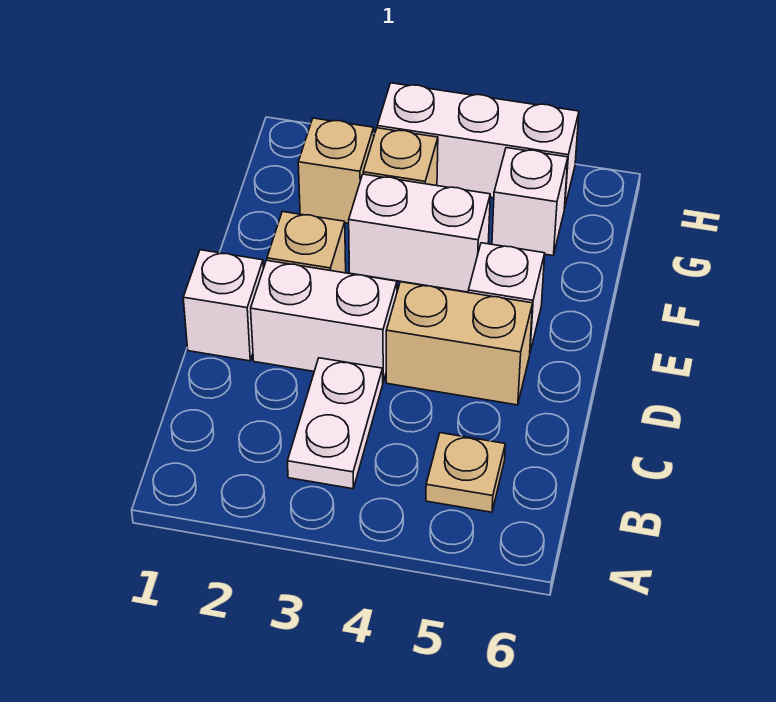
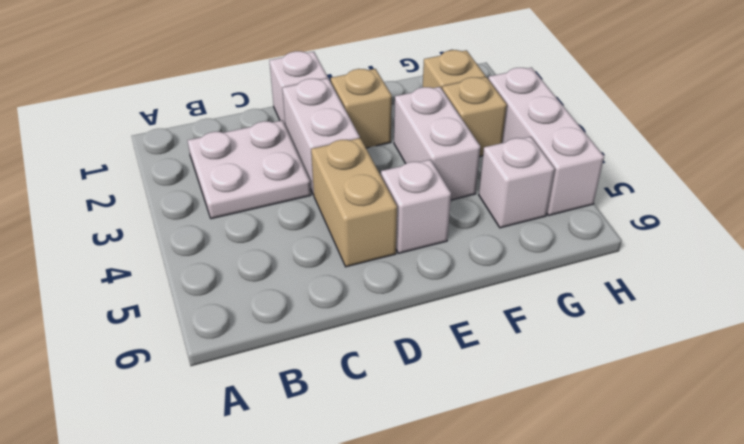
white 1x2 plate [287,358,383,489] -> white 2x2 plate [188,120,311,219]
tan 1x1 plate [426,433,505,512] -> none

